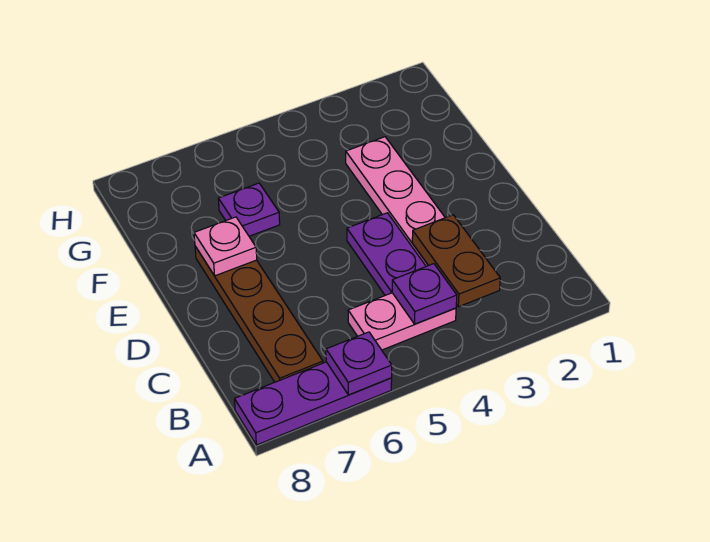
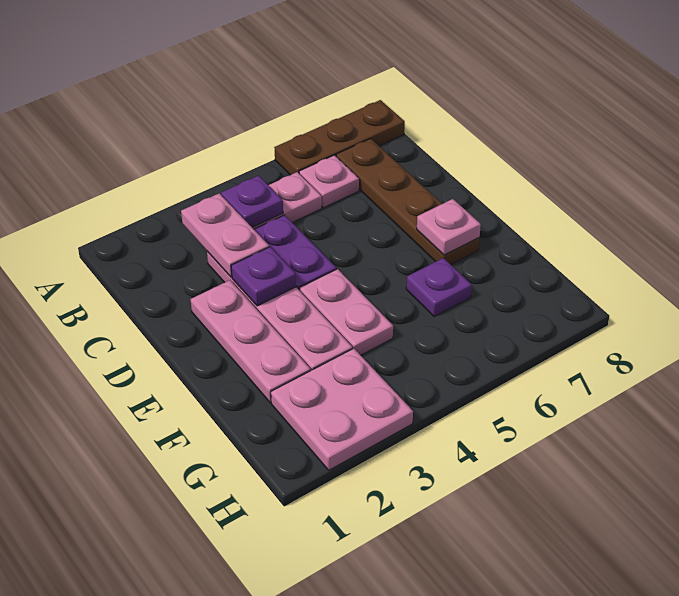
purple 1x3 plate [235,362,392,445] -> brown 1x3 plate [274,100,405,175]
purple 1x1 plate [326,332,392,395] -> purple 1x1 plate moved to [231,247,296,306]
brown 1x2 plate [412,215,500,307] -> pink 1x2 plate [181,193,269,277]
none -> pink 1x1 plate [299,155,359,208]
none -> pink 1x3 plate [190,280,311,403]
none -> pink 1x2 plate [299,269,393,355]
none -> pink 2x2 plate [271,348,413,470]

